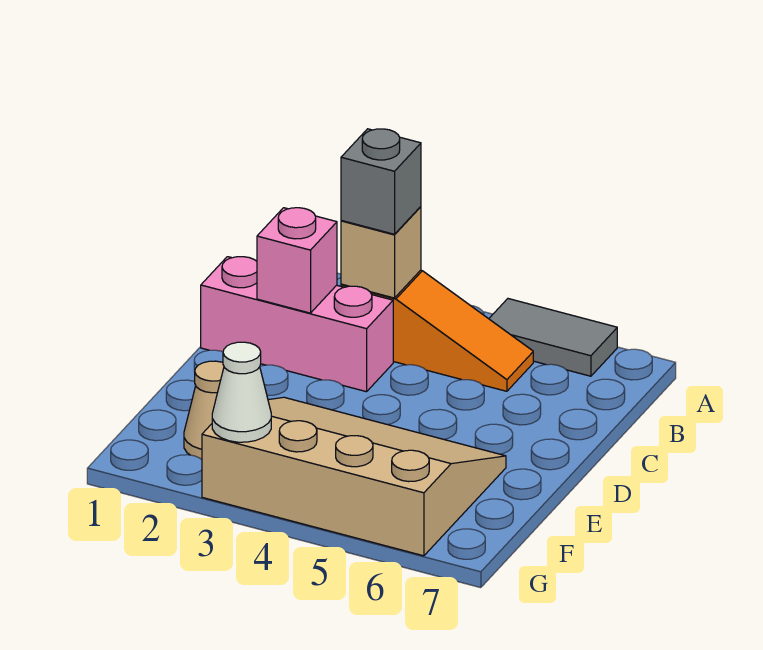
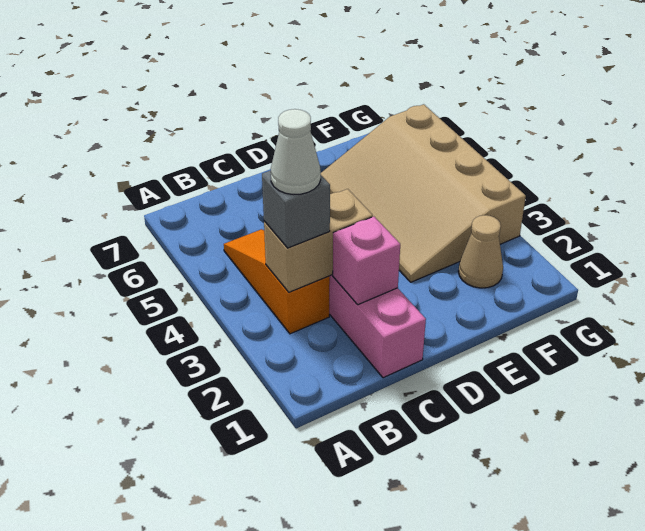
grey 1x2 tile [489,299,617,376] -> none
tan 1x1 brick [341,207,421,298] -> tan 1x2 brick [264,189,373,292]
white 1x1 cone [212,342,271,442] -> white 1x1 cone moved to [271,109,321,195]

